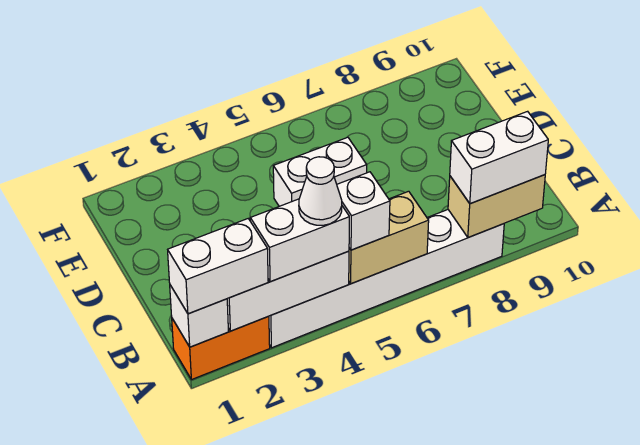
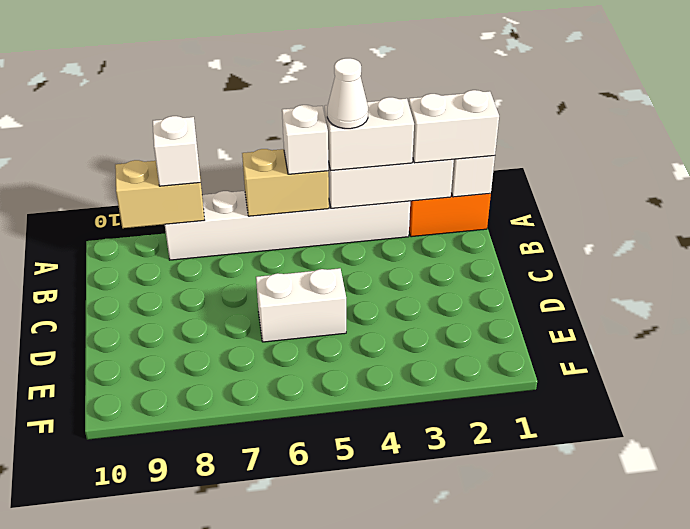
white 1x2 brick [450,111,548,204] -> white 1x1 brick [153,116,200,186]

